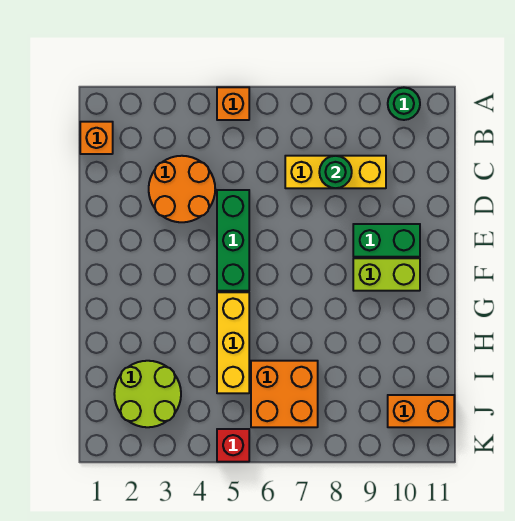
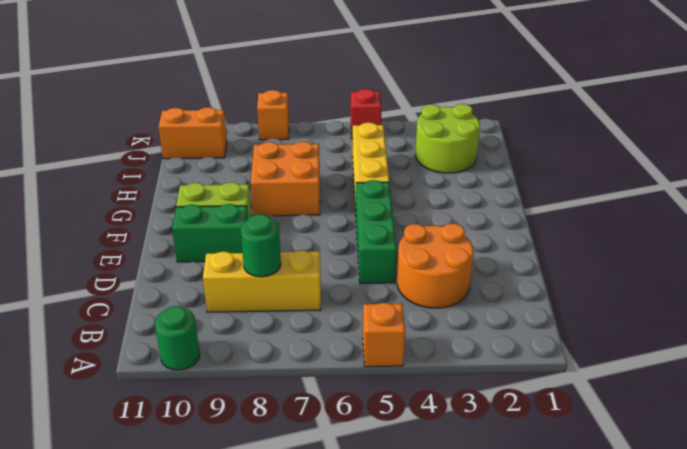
orange 1x1 brick [80,122,113,154] -> orange 1x1 brick moved to [257,90,289,140]
orange 2x2 brick [251,361,318,427] -> orange 2x2 brick moved to [251,142,320,216]

